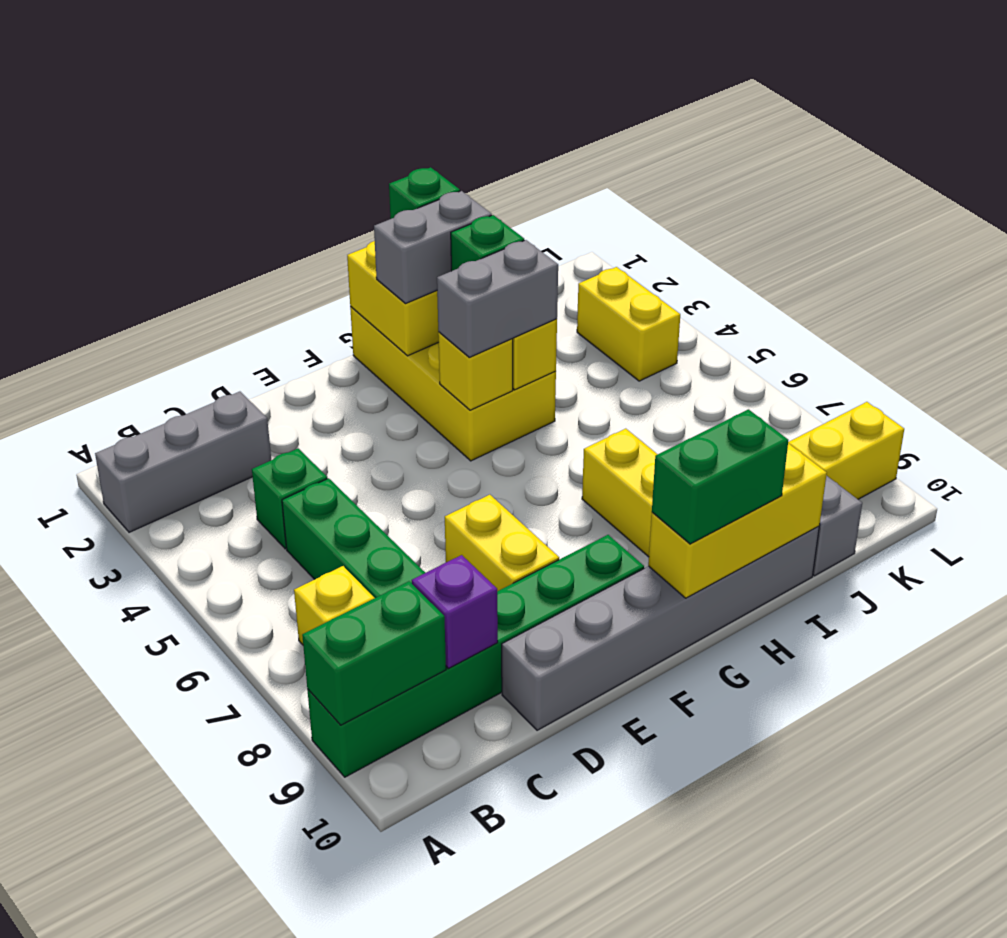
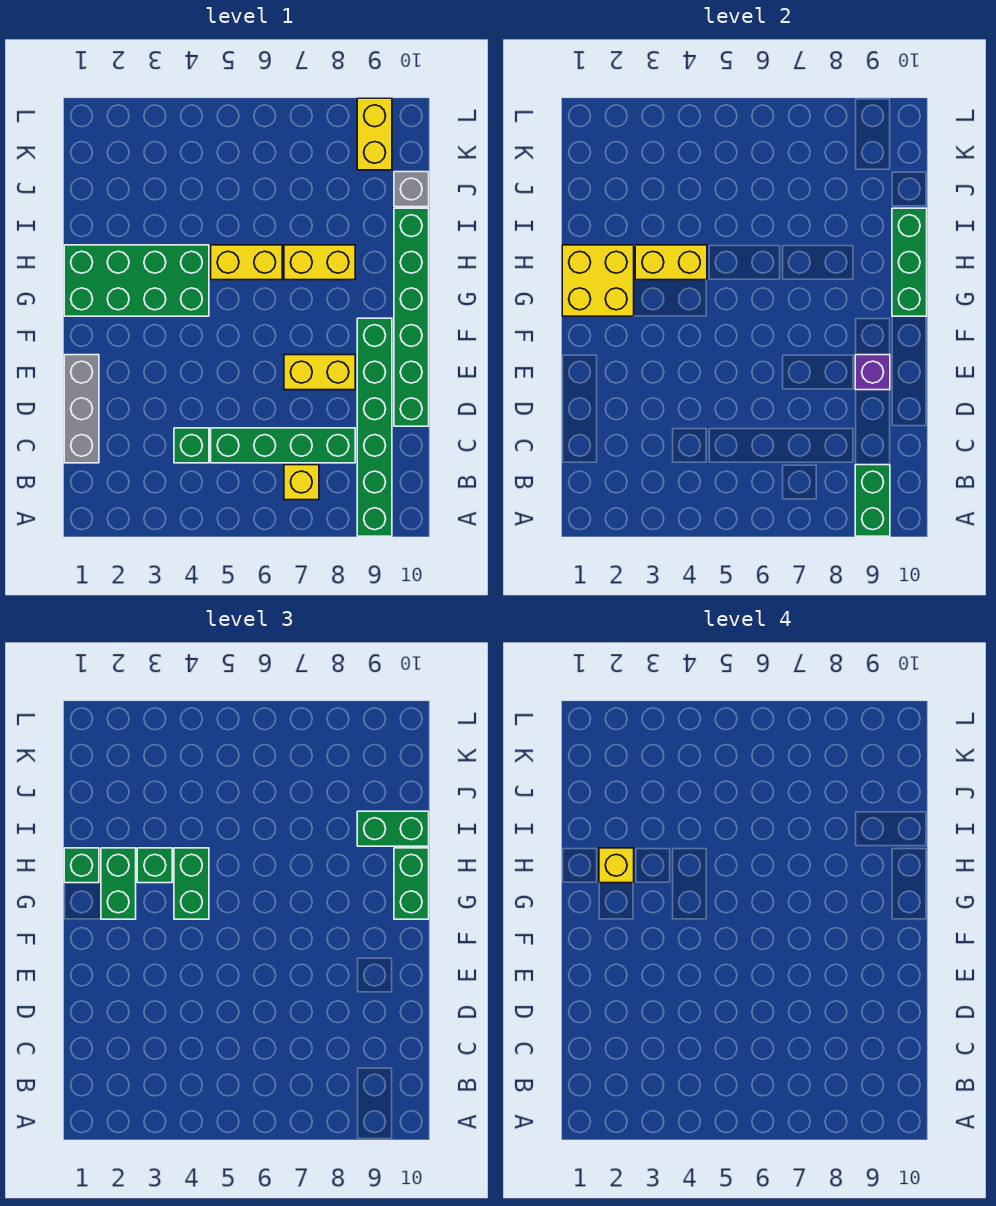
grey 1x3 brick [95,392,271,532] -> grey 1x3 brick moved to [64,355,99,463]
purple 1x1 brick [412,555,498,669] -> purple 1x1 brick moved to [855,355,890,390]
grey 1x6 brick [502,526,819,730] -> green 1x6 brick [394,208,429,426]
yellow 2x4 brick [350,307,556,461] -> green 2x4 brick [64,245,209,316]
grey 1x2 brick [374,191,492,304] -> green 1x2 brick [101,848,136,919]
yellow 1x1 brick [438,332,513,410] -> yellow 1x1 brick moved to [599,848,634,883]
grey 1x2 brick [437,240,558,357] -> green 1x2 brick [174,848,209,919]
yellow 1x3 brick [648,443,827,598] -> green 1x3 brick [892,208,927,316]
none -> green 1x2 brick [357,811,429,846]
yellow 1x2 brick [577,267,680,381] -> yellow 1x2 brick moved to [211,245,282,280]

